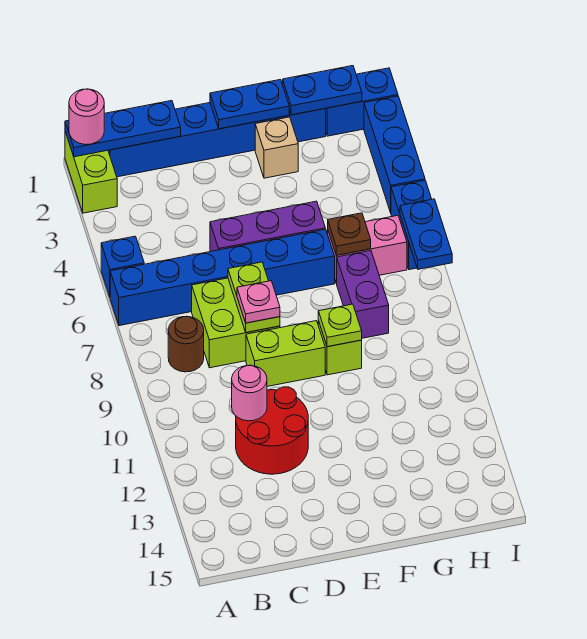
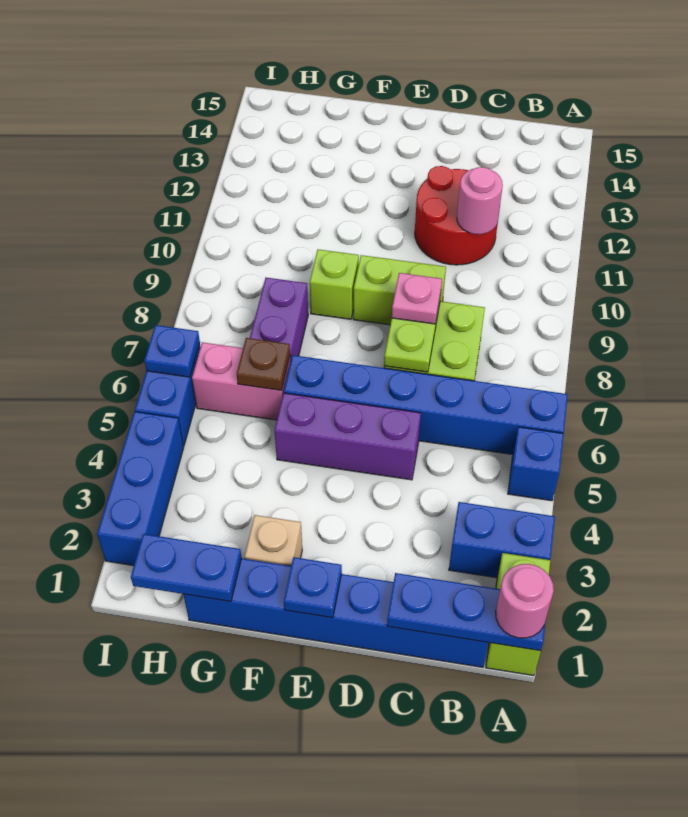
brown 1x1 round brick [168,316,204,372] -> none
blue 1x2 plate [210,80,289,129] -> blue 1x1 plate [284,557,342,618]
lime 1x1 plate [318,304,362,347] -> none
blue 1x2 brick [326,68,398,136] -> blue 1x2 brick moved to [449,502,555,578]
blue 1x2 plate [400,199,452,269] -> blue 1x1 plate [144,325,200,377]

